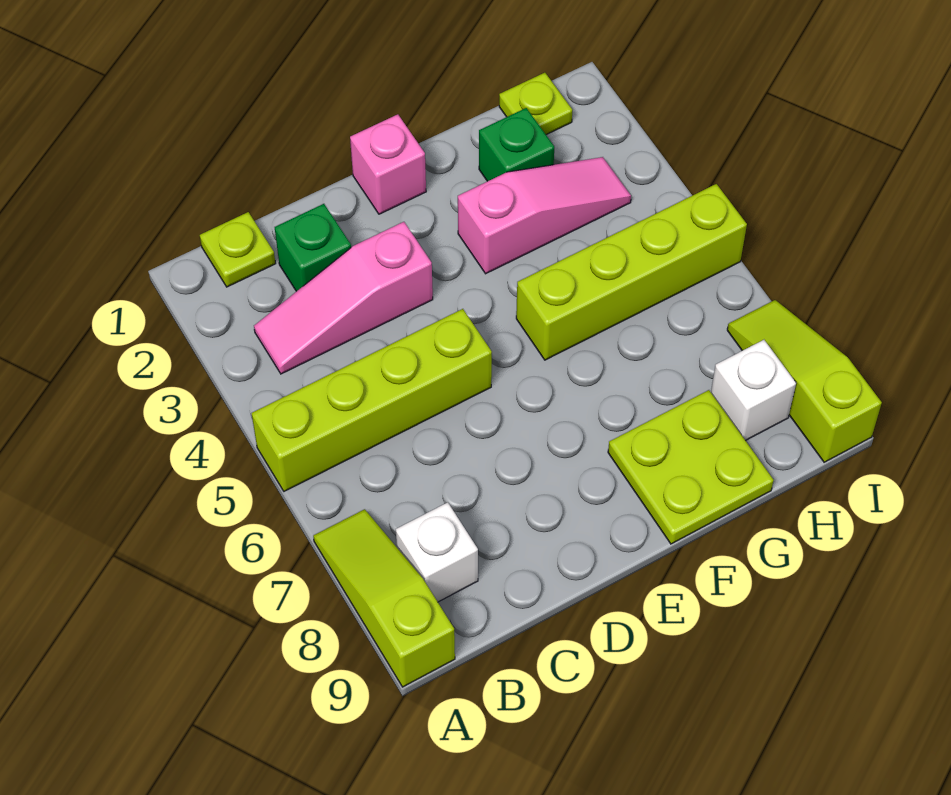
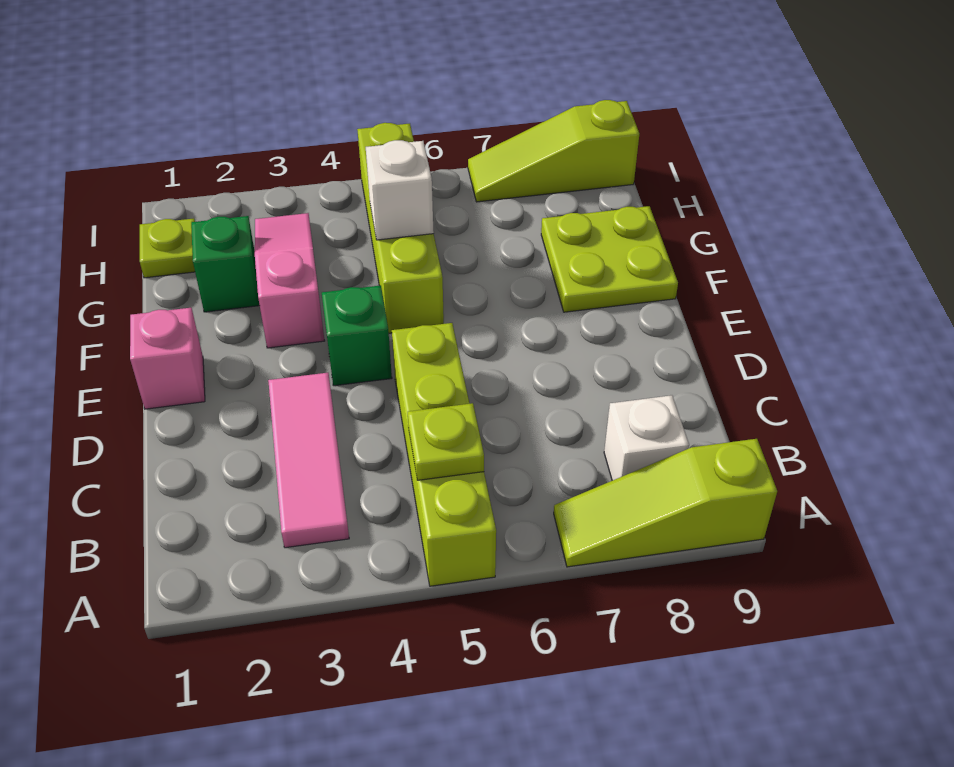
lime 1x1 plate [200,212,276,287] -> lime 1x1 plate moved to [408,403,484,480]
pink 1x3 slope [254,222,433,374] -> pink 1x3 tile [268,373,349,548]
green 1x1 brick [275,204,351,291] -> green 1x1 brick moved to [322,285,392,386]
white 1x1 brick [711,340,796,441] -> white 1x1 brick moved to [366,140,434,240]

